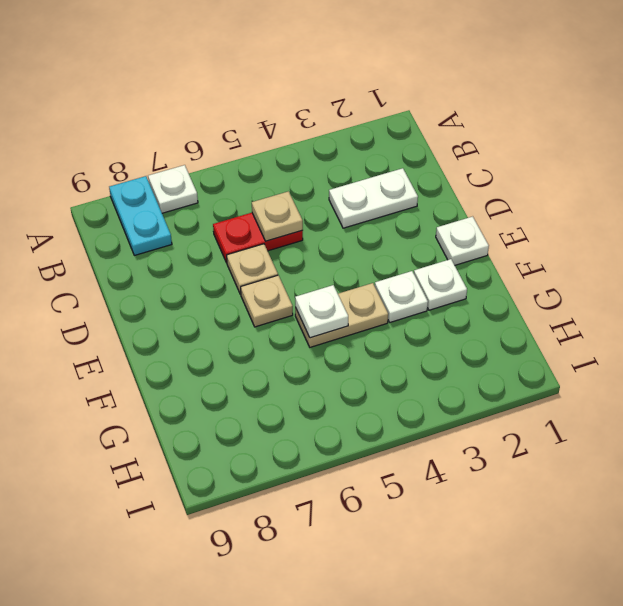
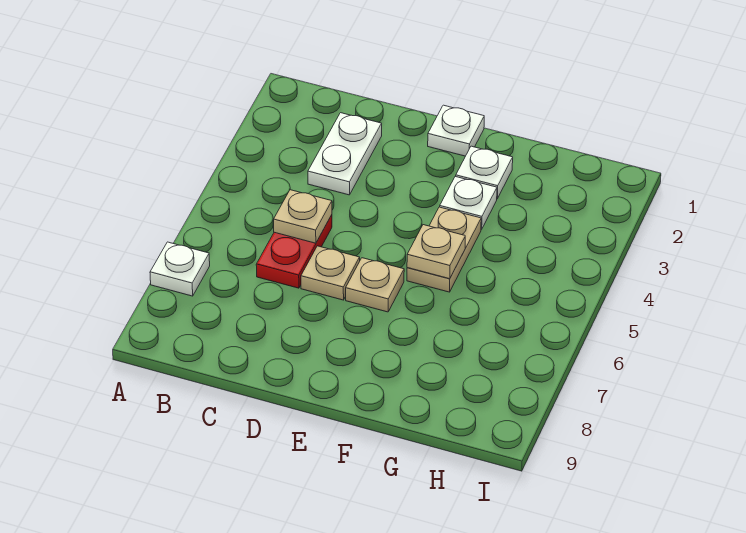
cyan 1x2 plate [109,176,172,255] -> none
white 1x1 plate [295,285,348,338] -> tan 1x1 plate [407,225,465,279]

